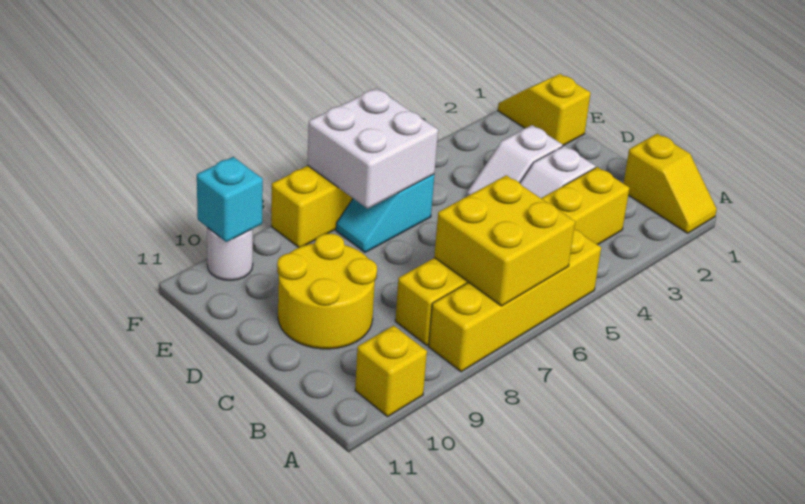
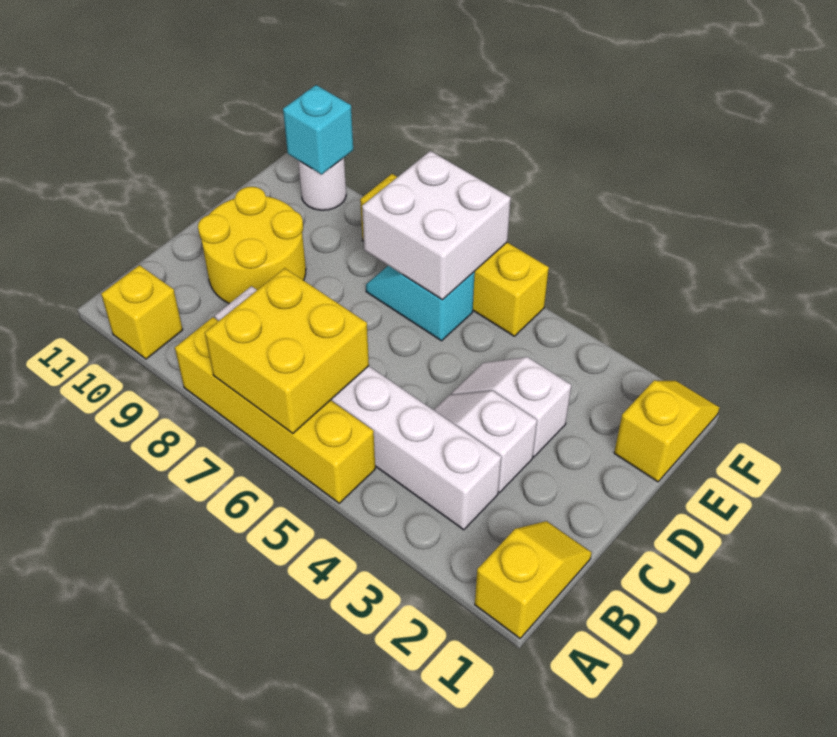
yellow 1x2 slope [623,134,717,233] -> yellow 1x2 slope turned to [475,521,592,638]
yellow 1x6 brick [395,167,629,345] -> white 1x6 brick [215,286,501,530]

